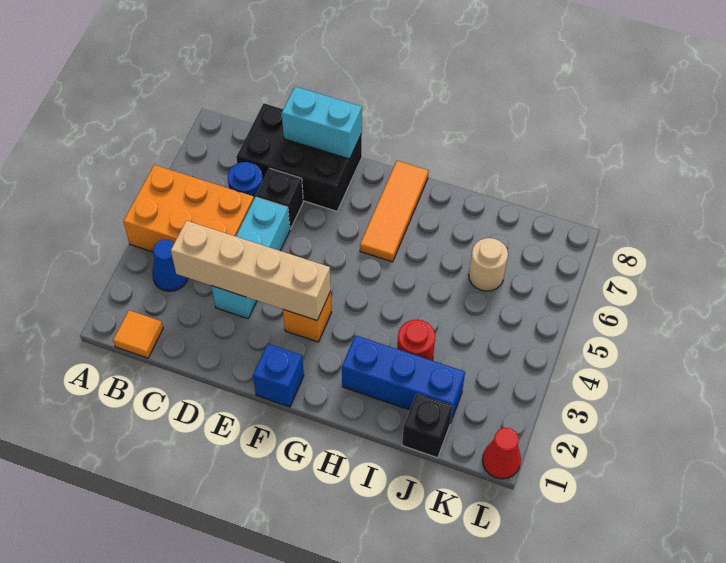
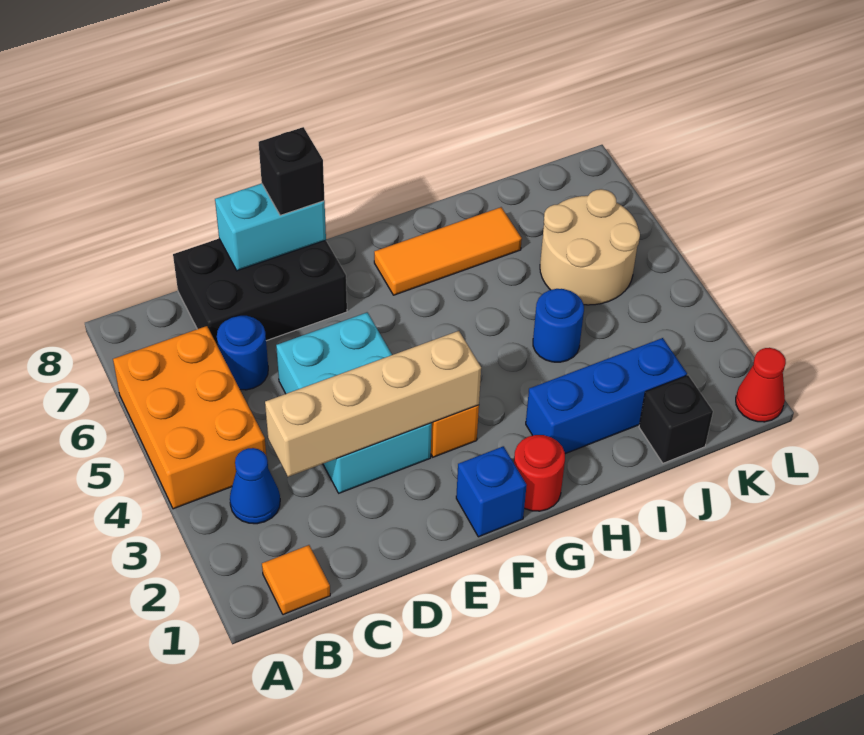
orange 2x3 brick [123,165,254,252] -> orange 2x3 brick turned to [113,326,266,509]
cyan 1x3 brick [212,197,290,319] -> cyan 2x3 brick [276,312,432,493]
black 1x1 brick [256,168,303,229] -> black 1x1 brick moved to [259,127,325,216]
orange 1x3 tile [360,161,428,262] -> orange 1x3 tile turned to [374,207,522,295]
red 1x1 round brick [397,320,435,361] -> red 1x1 round brick moved to [514,435,565,511]
none -> blue 1x1 round brick [533,289,584,362]
tan 1x1 round brick [469,238,508,291] -> tan 2x2 round brick [540,189,640,305]

